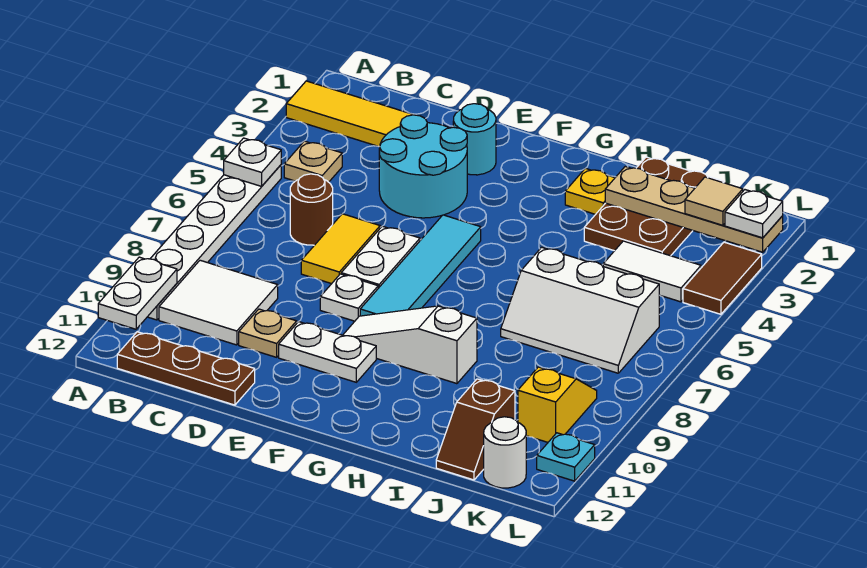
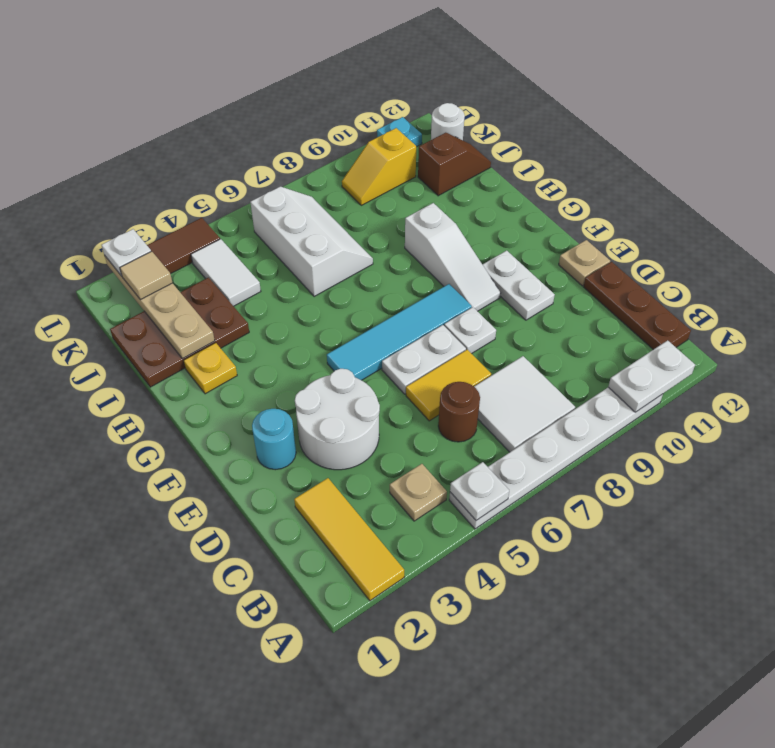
white 2x2 tile [159,260,278,345] -> white 2x2 tile moved to [474,356,575,452]
cyan 2x2 round brick [379,115,467,218] -> white 2x2 round brick [295,369,380,470]
tan 1x1 plate [239,309,297,357] -> tan 1x1 plate moved to [559,240,610,286]

